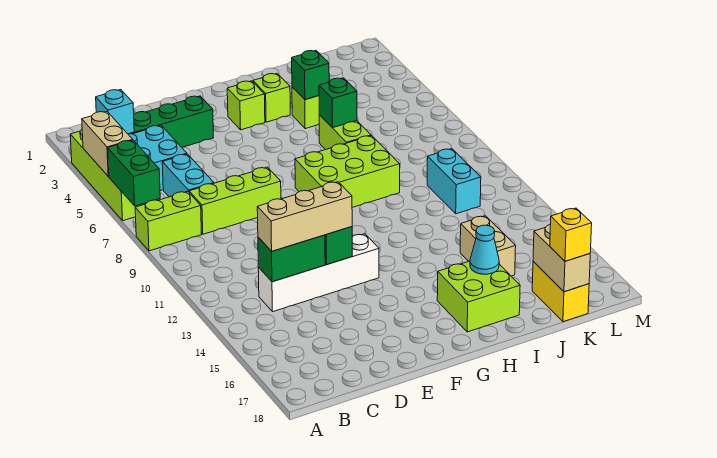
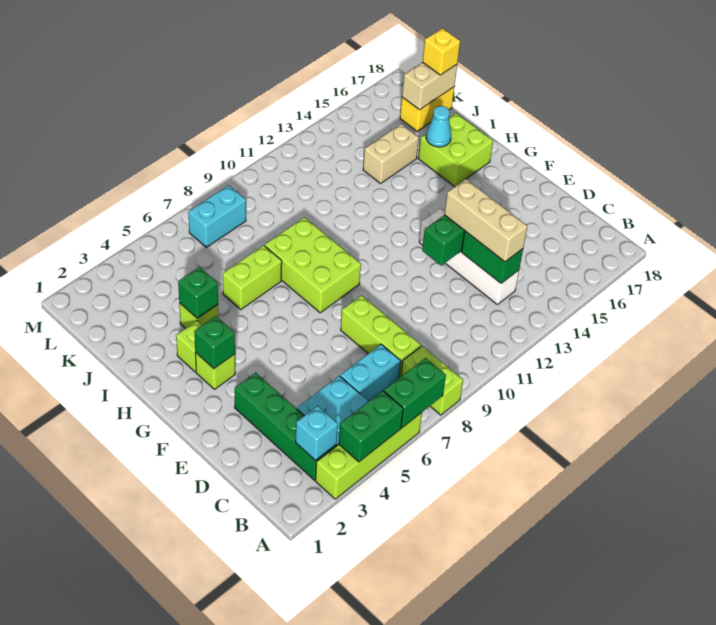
tan 1x2 brick [82,112,132,176] -> green 1x2 brick [339,391,403,462]
green 1x1 brick [319,78,357,128] -> green 1x1 brick moved to [194,316,235,369]
cyan 1x2 brick [427,149,481,214] -> cyan 1x2 brick moved to [188,185,246,247]

